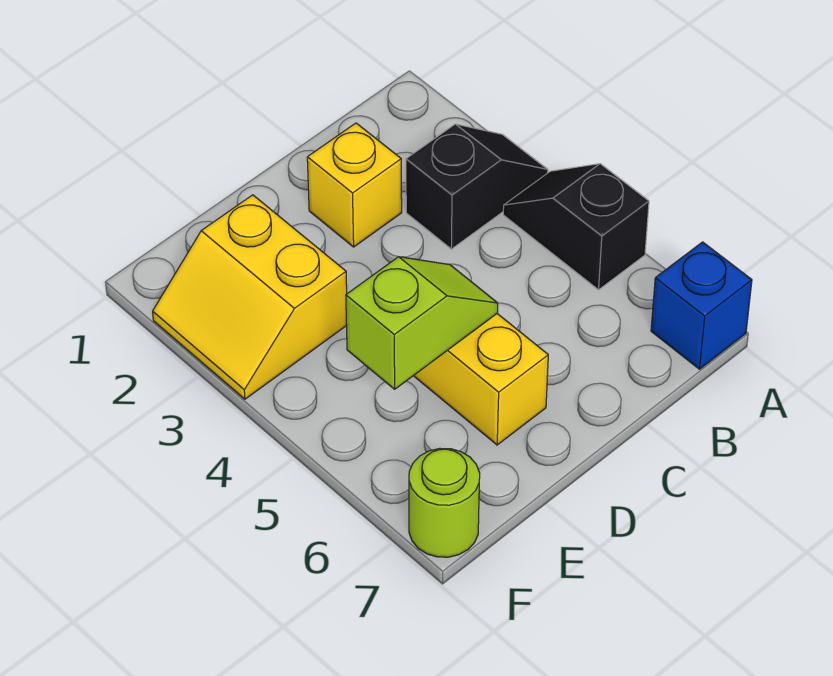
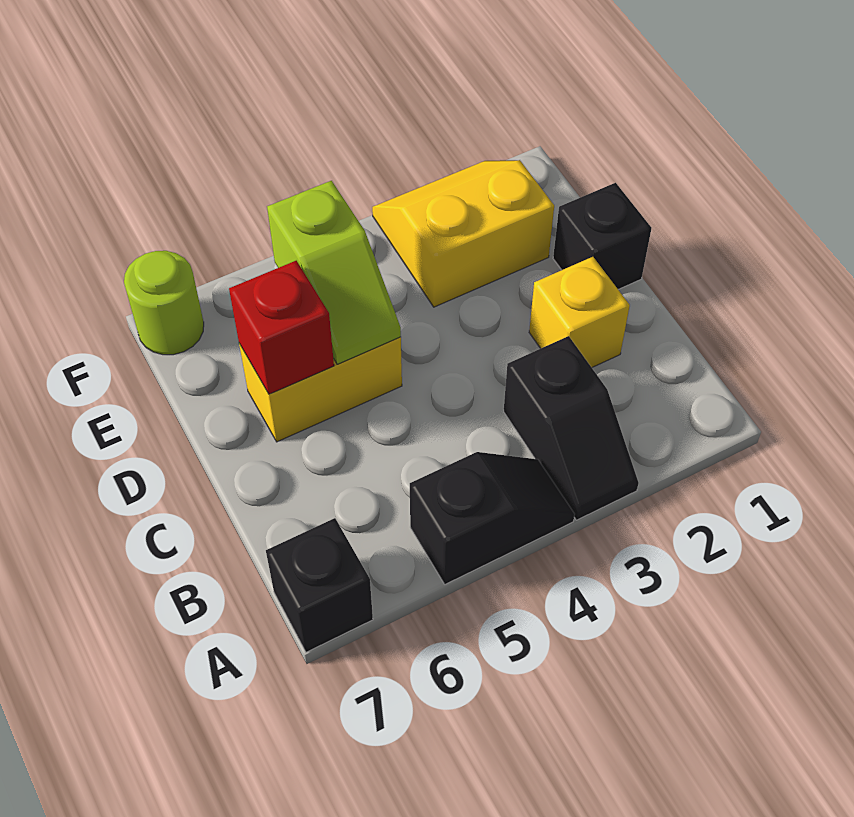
blue 1x1 brick [651,242,752,369] -> black 1x1 brick [266,518,373,652]
none -> black 1x1 brick [553,183,651,289]
none -> red 1x1 brick [229,261,334,394]

